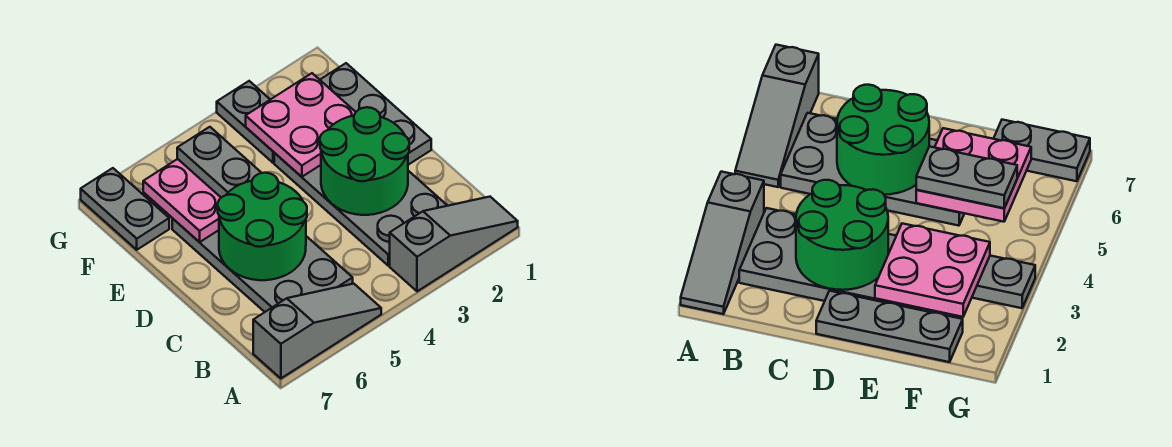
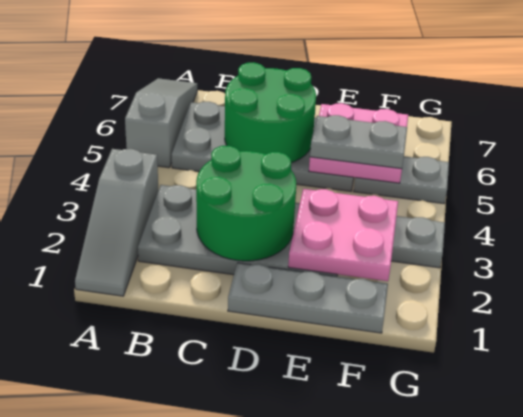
grey 1x3 slope [253,284,381,378] -> grey 1x3 slope turned to [125,78,197,168]
grey 1x2 plate [81,168,169,250] -> grey 1x2 plate moved to [354,156,449,204]

